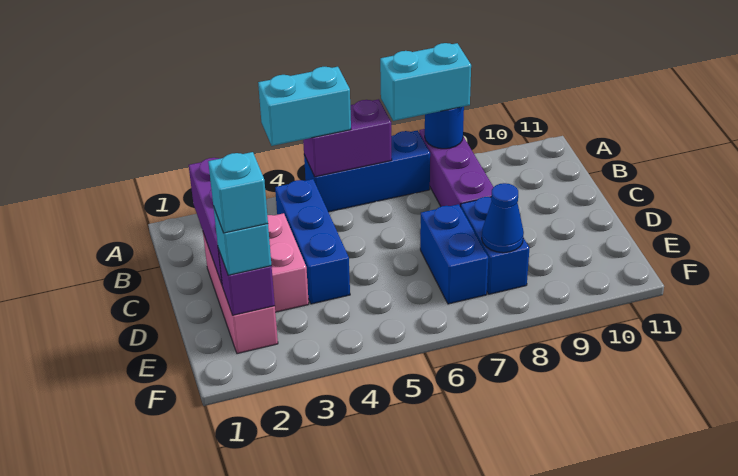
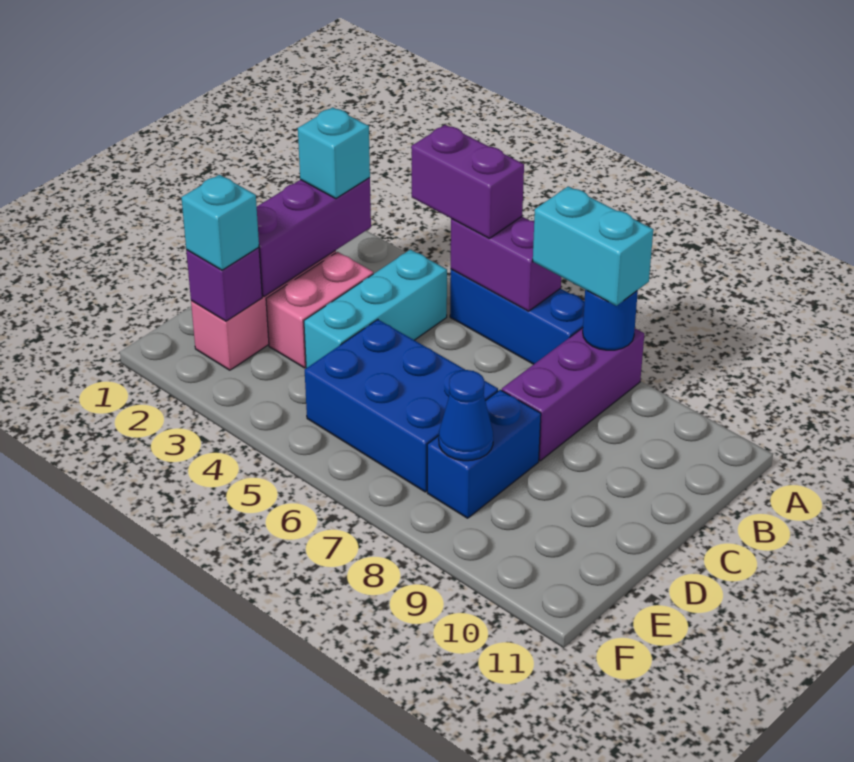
cyan 1x2 brick [258,67,351,146] -> purple 1x2 brick [411,125,524,238]
blue 1x3 brick [275,179,350,304] -> cyan 1x3 brick [304,250,447,368]
blue 1x2 brick [420,204,488,304] -> blue 2x3 brick [305,320,498,492]
cyan 1x1 brick [208,152,268,233] -> cyan 1x1 brick moved to [298,107,370,198]

